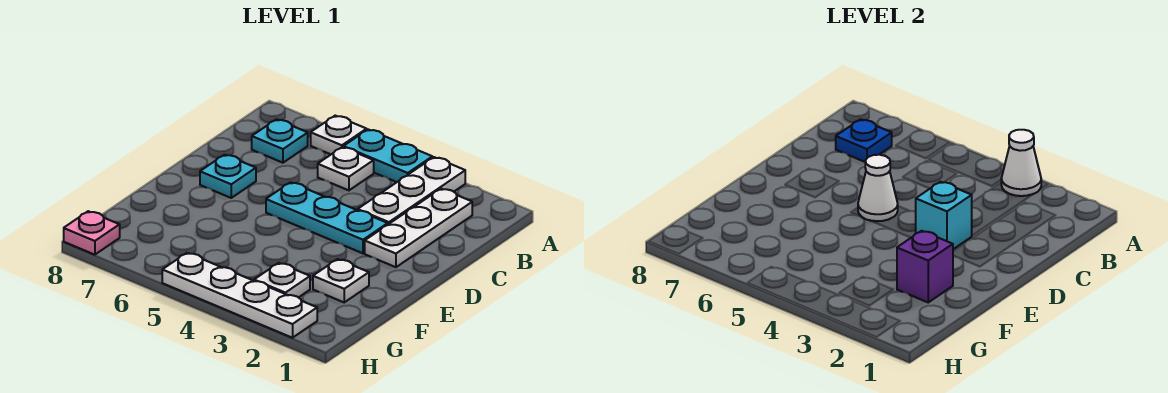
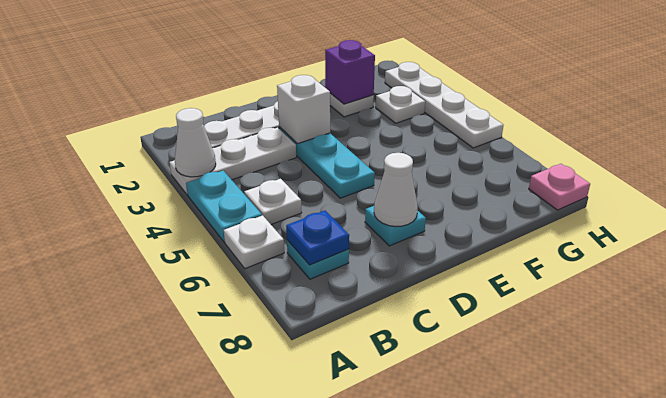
cyan 1x1 brick [916,182,972,249] -> white 1x1 brick [277,75,330,144]
white 1x1 cone [858,155,898,221] -> white 1x1 cone moved to [374,153,418,227]

